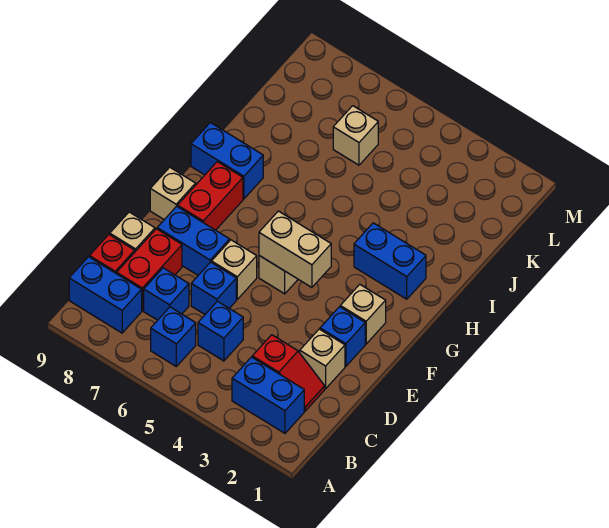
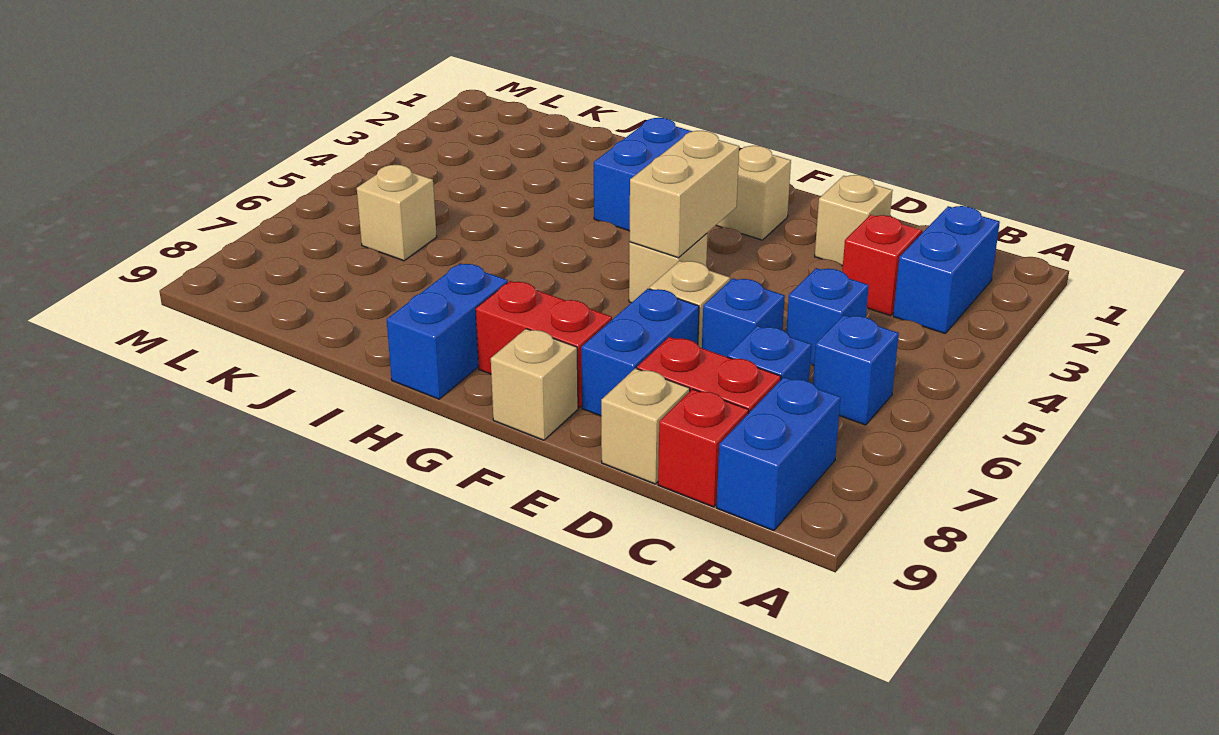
blue 1x1 brick [320,307,365,366] -> none

